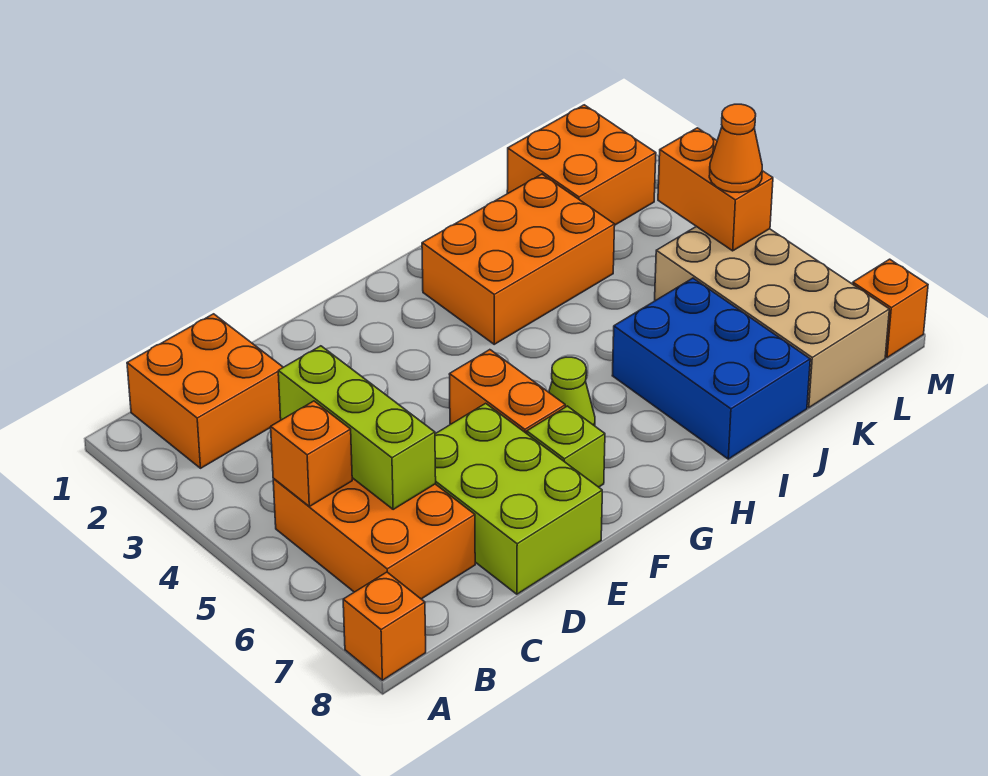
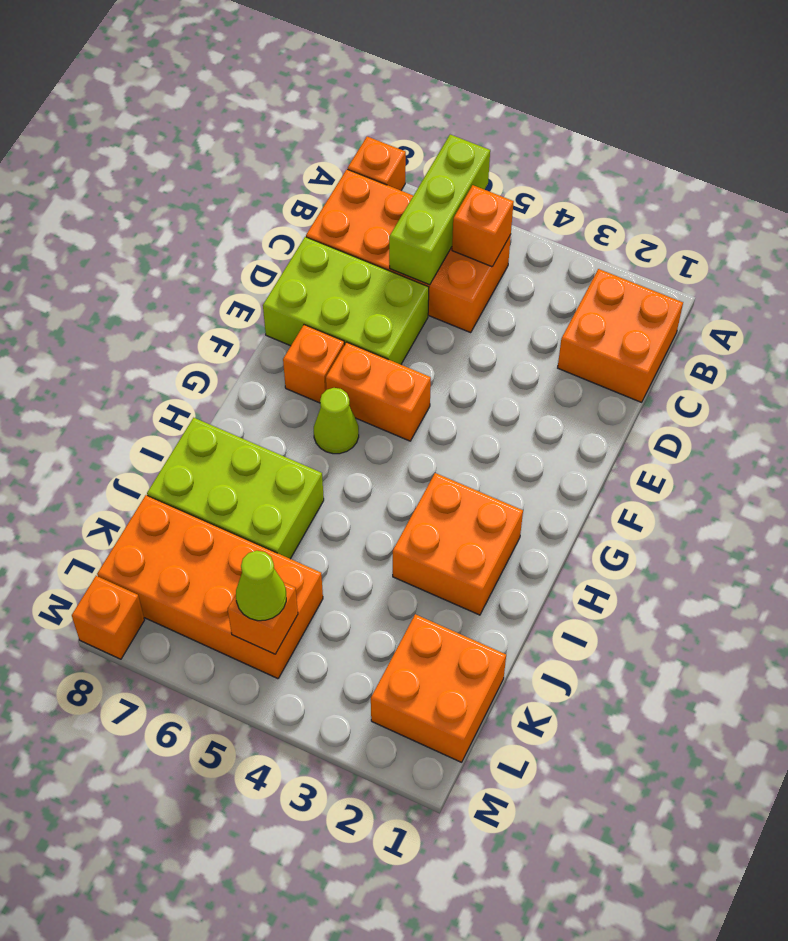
orange 2x3 brick [273,478,475,599] -> orange 2x4 brick [306,169,511,333]
lime 1x3 brick [278,346,436,509] -> lime 1x3 brick turned to [389,135,490,285]
lime 1x1 brick [527,406,605,487] -> orange 1x1 brick [283,325,345,403]
orange 2x3 brick [422,174,615,344] -> orange 2x2 brick [393,473,523,615]
blue 2x3 brick [612,278,810,459] -> lime 2x3 brick [147,418,324,559]
tan 2x4 brick [655,226,889,408] -> orange 2x4 brick [97,495,323,679]
orange 1x2 brick [658,128,773,251] -> orange 1x1 brick [228,583,298,654]
orange 1x1 cone [709,104,762,193] -> lime 1x1 cone [236,551,286,621]

